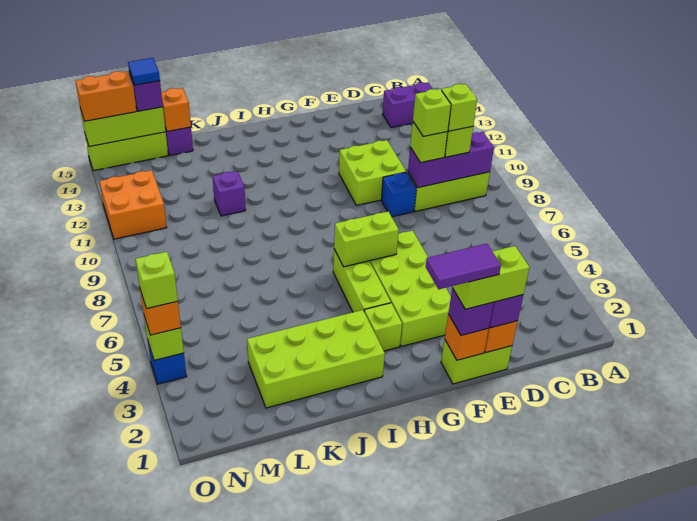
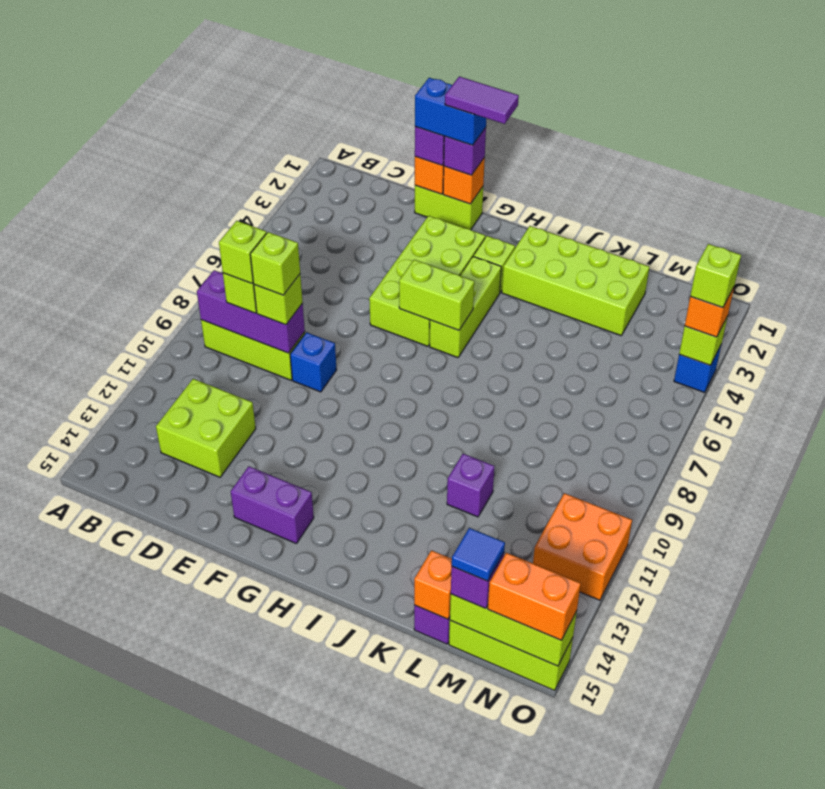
purple 1x2 brick [383,83,432,128] -> purple 1x2 brick moved to [231,466,314,544]
lime 1x2 brick [452,246,530,309] -> blue 1x2 brick [415,78,486,145]
lime 2x2 brick [339,140,406,205] -> lime 2x2 brick moved to [156,379,256,477]

